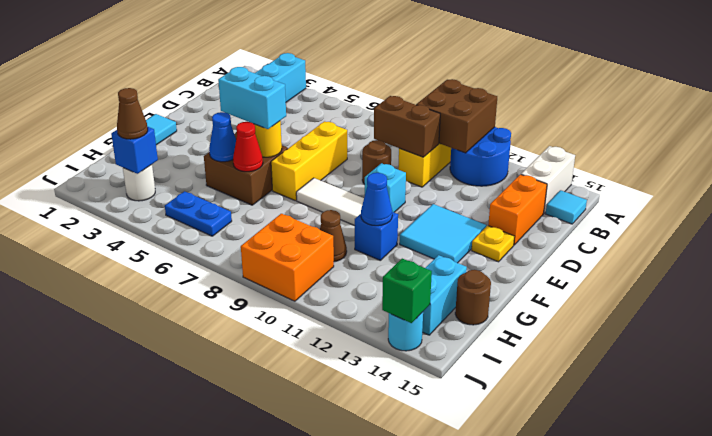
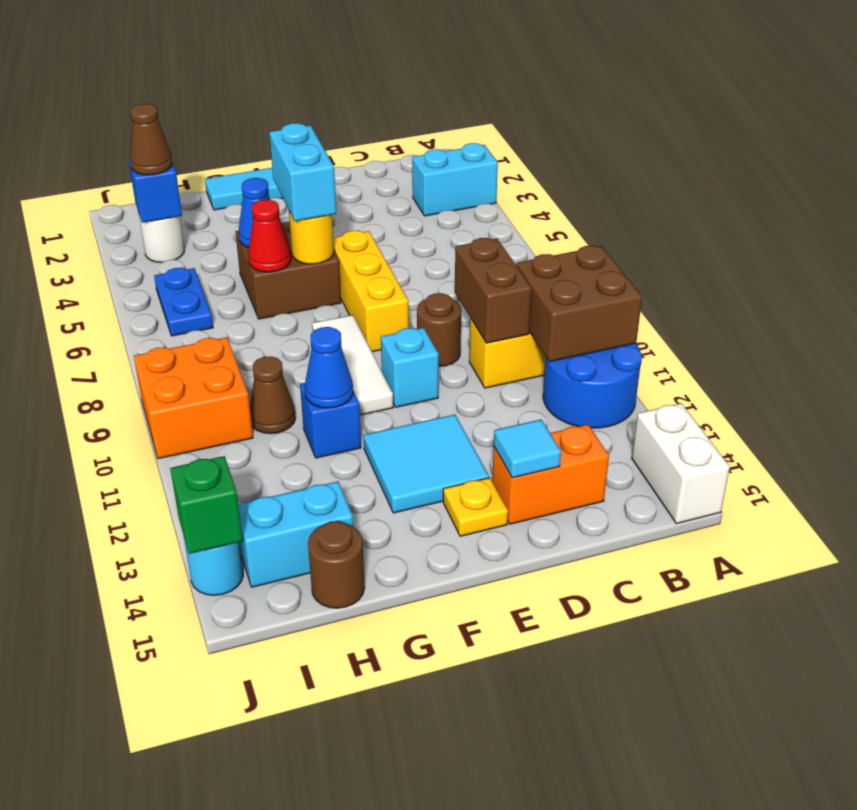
white 1x2 brick [521,146,575,213] -> white 1x2 brick turned to [632,403,730,524]
cyan 1x1 tile [546,190,587,224] -> cyan 1x1 tile moved to [494,420,561,478]
yellow 1x3 brick [271,121,347,201] -> yellow 1x3 brick turned to [333,230,409,352]

